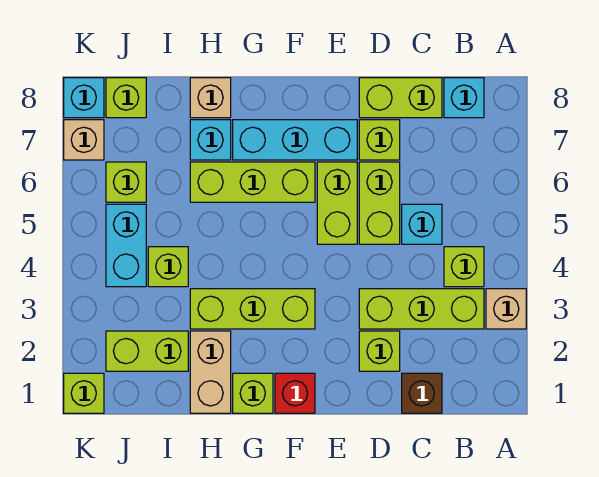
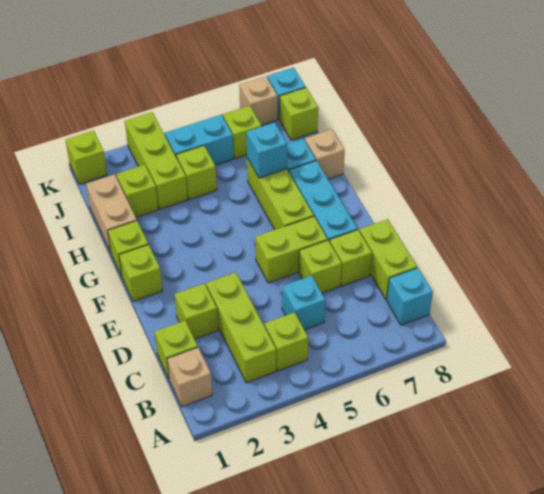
tan 1x1 brick [486,289,526,329] -> tan 1x1 brick moved to [167,348,212,407]
brown 1x1 brick [402,373,442,413] -> lime 1x1 brick [155,321,198,378]
lime 1x2 brick [359,162,400,244] -> lime 1x1 brick [299,240,342,293]
red 1x1 brick [275,373,315,413] -> lime 1x1 brick [119,245,163,301]
lime 1x3 brick [190,289,315,329] -> lime 1x3 brick moved to [125,112,188,209]
tan 1x2 brick [190,331,231,413] -> tan 1x2 brick turned to [86,174,137,252]
none -> cyan 1x1 brick [247,123,287,178]
lime 1x2 brick [106,331,188,371] -> lime 1x1 brick [117,165,158,217]

